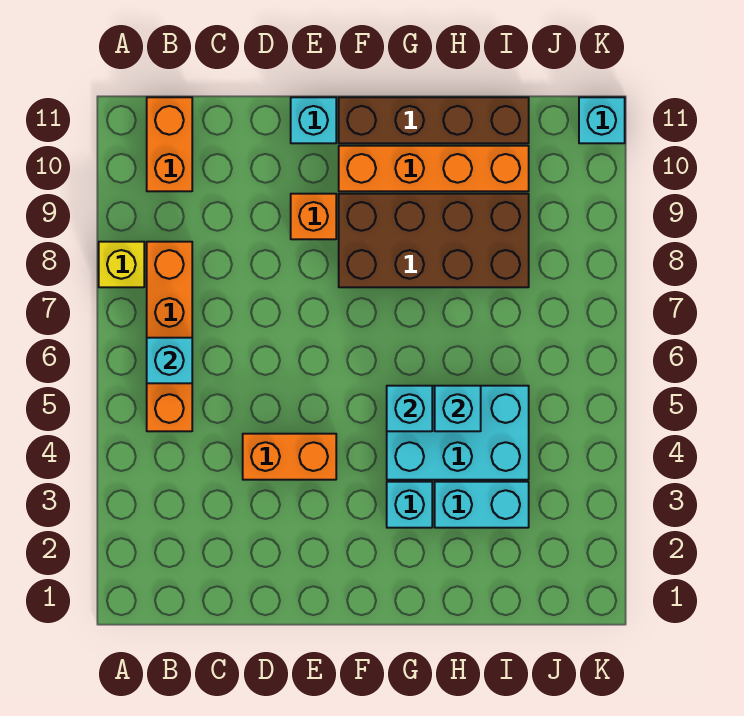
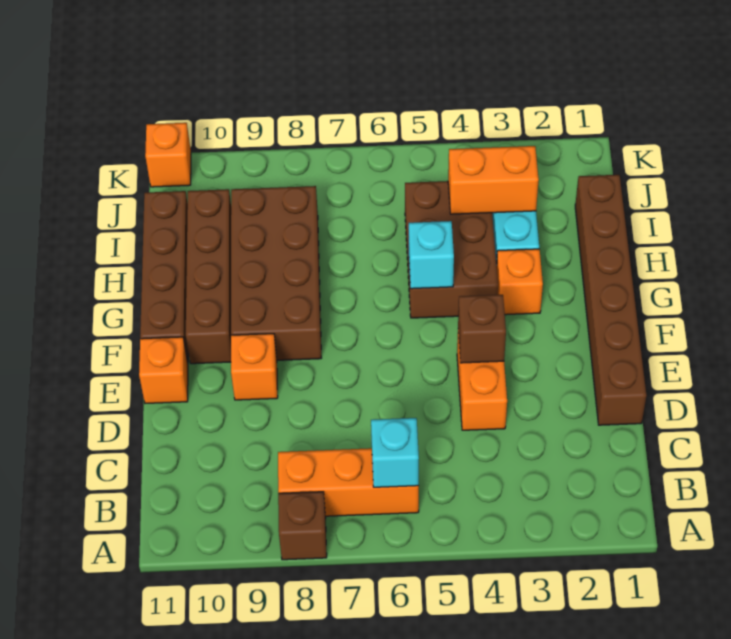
yellow 1x1 brick [99,242,144,287] -> brown 1x1 brick [278,492,327,560]
orange 1x4 brick [147,242,192,431] -> orange 1x3 brick [278,448,419,516]
orange 1x2 brick [147,97,192,191] -> orange 1x2 brick moved to [448,146,539,214]
none -> brown 1x6 brick [575,175,647,425]
none -> brown 1x1 brick [458,295,506,363]
cyan 1x1 brick [291,97,336,143] -> orange 1x1 brick [139,337,188,403]
orange 1x4 brick [339,146,529,191] -> brown 1x4 brick [186,189,231,364]
cyan 1x1 brick [387,482,432,528] -> orange 1x1 brick [496,249,543,315]
cyan 2x3 brick [387,386,529,480] -> brown 2x3 brick [405,181,498,318]
cyan 1x1 brick [435,386,481,431] -> none
cyan 1x1 brick [579,97,625,143] -> orange 1x1 brick [145,123,191,187]

